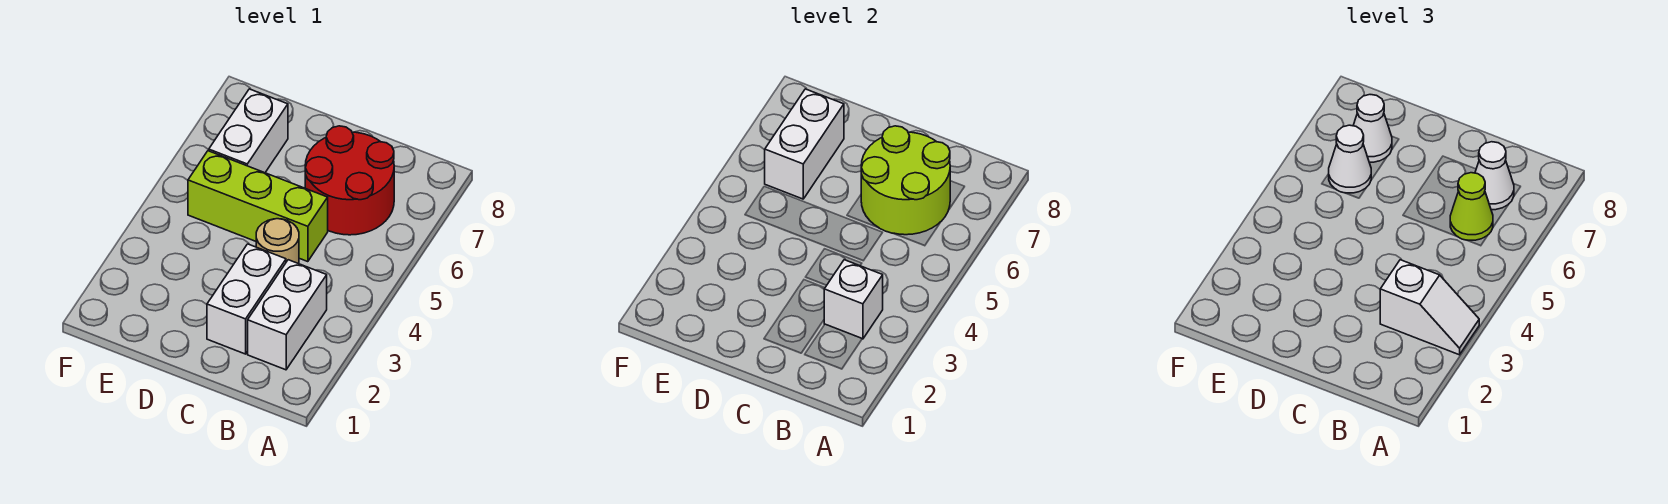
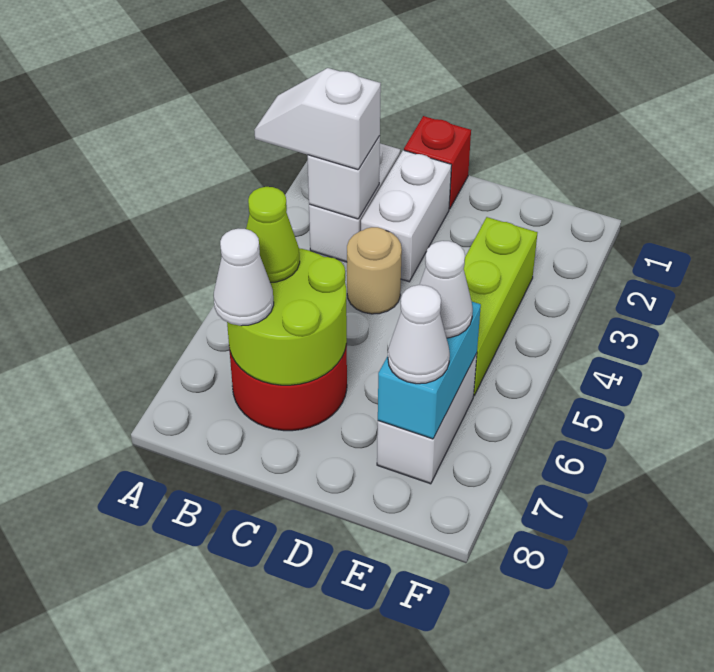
none -> red 1x1 brick [404,116,471,209]
lime 1x3 brick [188,151,328,262] -> lime 1x3 brick turned to [464,217,537,395]
white 1x2 brick [765,89,844,199] -> cyan 1x2 brick [378,302,481,439]

